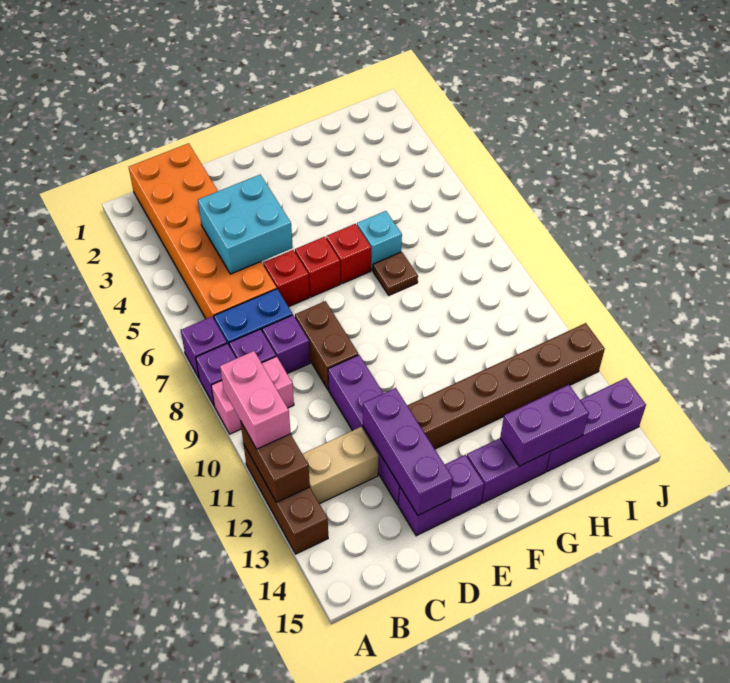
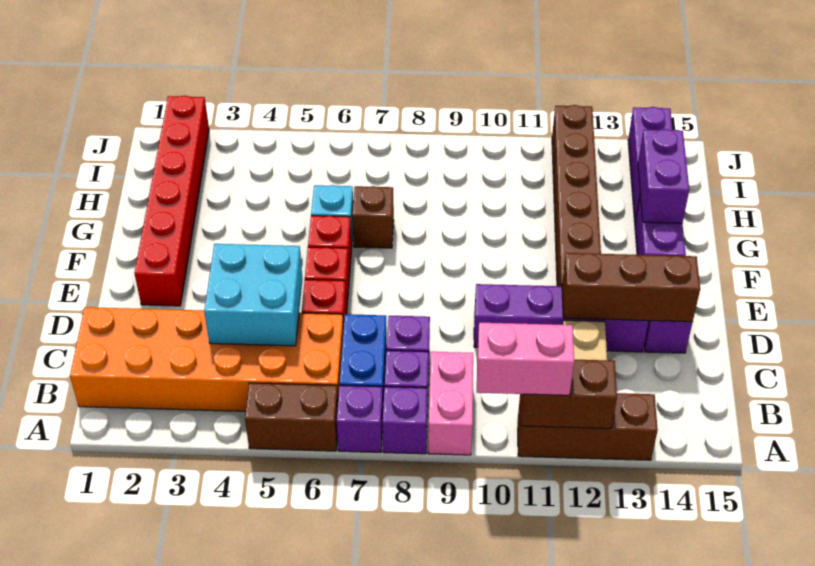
brown 1x2 brick [295,301,358,390] -> brown 1x2 brick moved to [245,383,338,451]
purple 1x3 brick [363,388,453,515] -> brown 1x3 brick [562,253,700,322]
none -> red 1x6 brick [134,96,209,306]
brown 1x1 plate [373,252,418,295] -> brown 1x1 brick [352,186,394,248]

